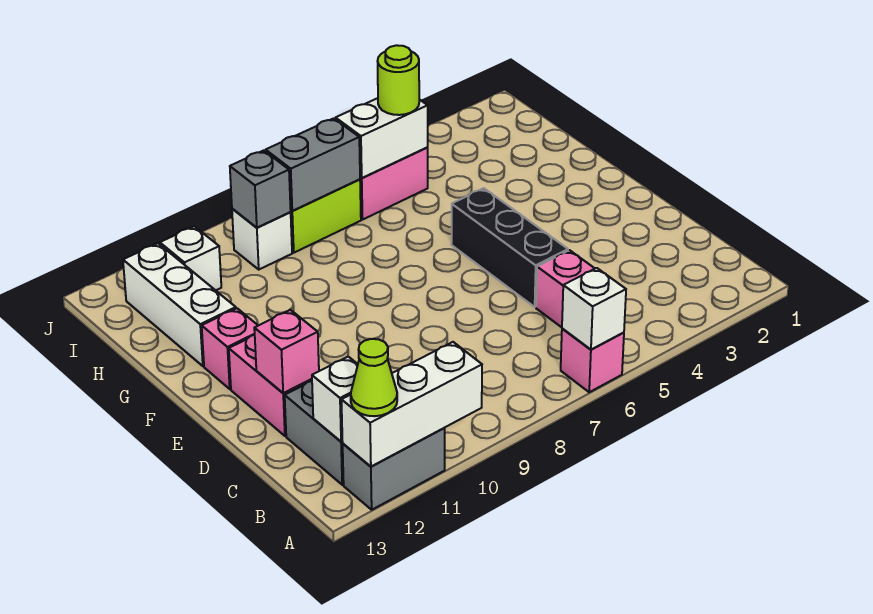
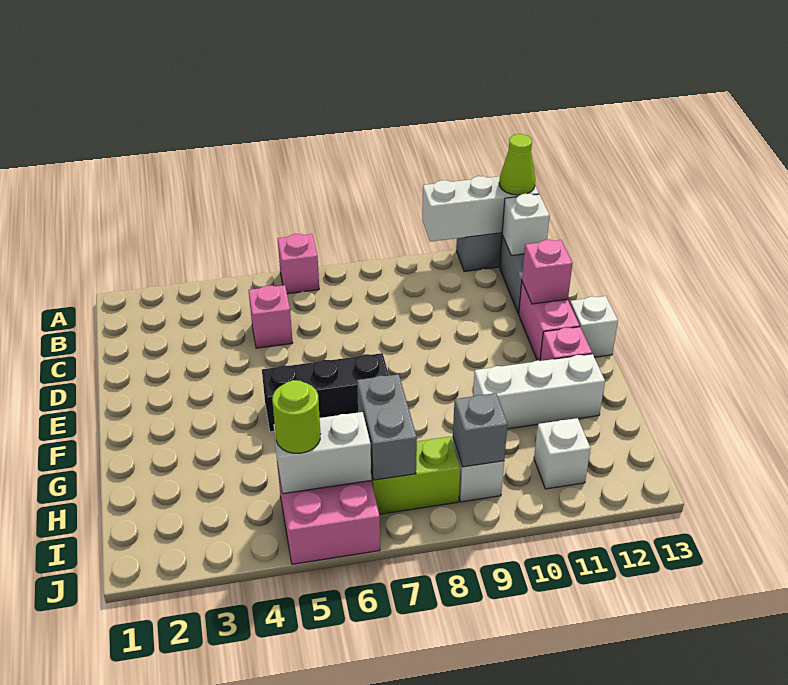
white 1x1 brick [562,268,626,349] -> white 1x1 brick moved to [570,296,618,357]
black 1x3 brick [451,188,568,307] -> black 1x3 brick turned to [262,353,389,432]
white 1x3 brick [123,243,236,366] -> white 1x3 brick turned to [473,354,605,429]
grey 1x2 brick [266,118,360,211] -> grey 1x2 brick turned to [357,374,417,480]

